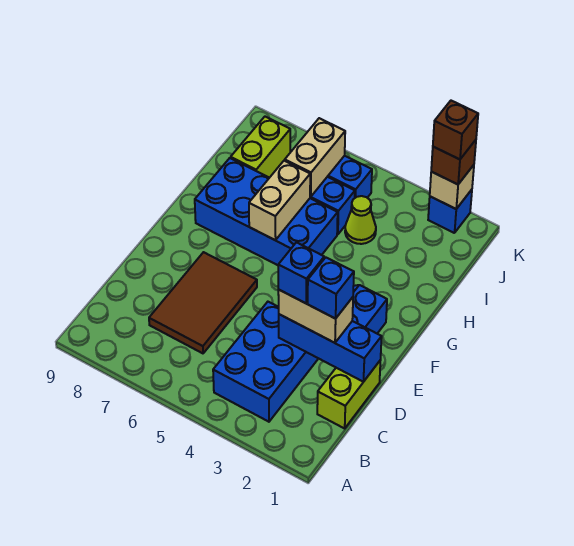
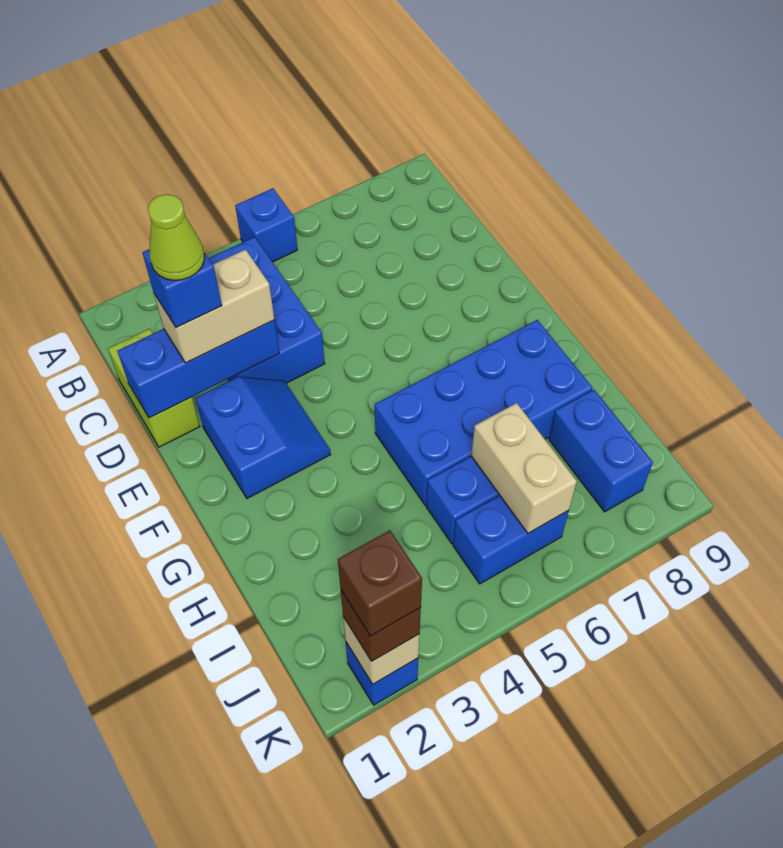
brown 2x3 tile [149,252,257,353] -> none
blue 1x1 brick [278,242,324,303] -> blue 1x1 brick moved to [235,188,297,262]
tan 1x2 brick [249,161,310,240] -> none
lime 1x1 cone [345,196,376,244] -> lime 1x1 cone moved to [148,194,204,280]
lime 1x2 brick [231,117,290,178] -> blue 1x2 brick [549,390,653,512]

